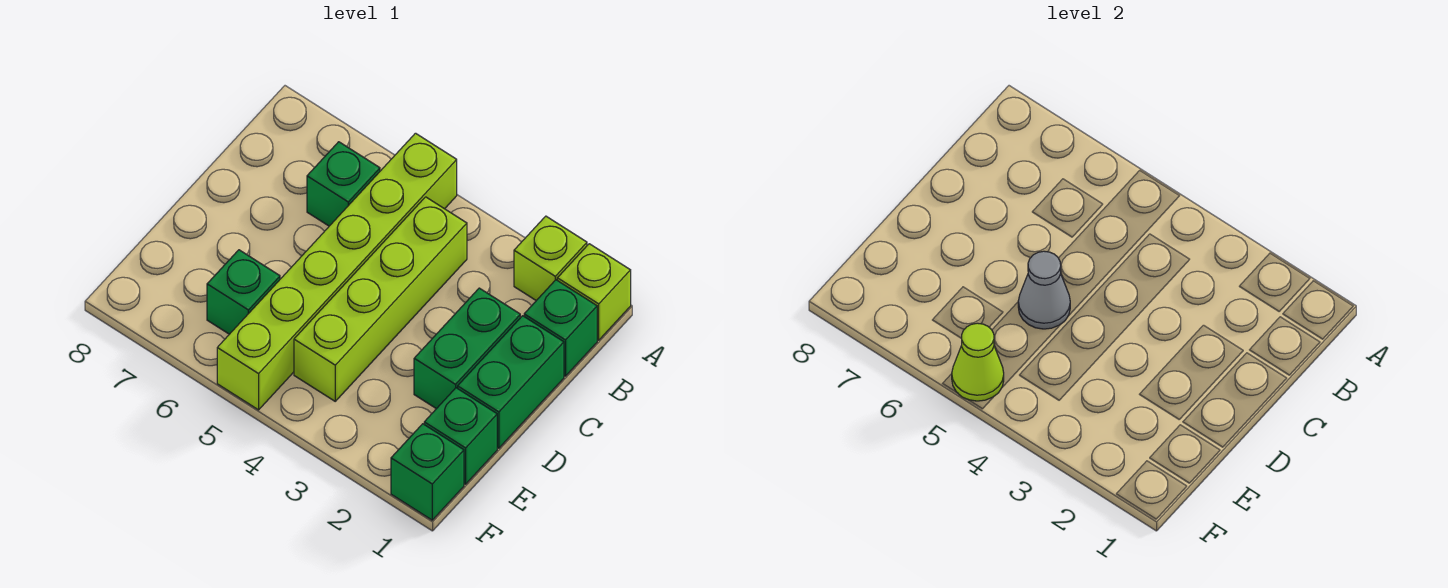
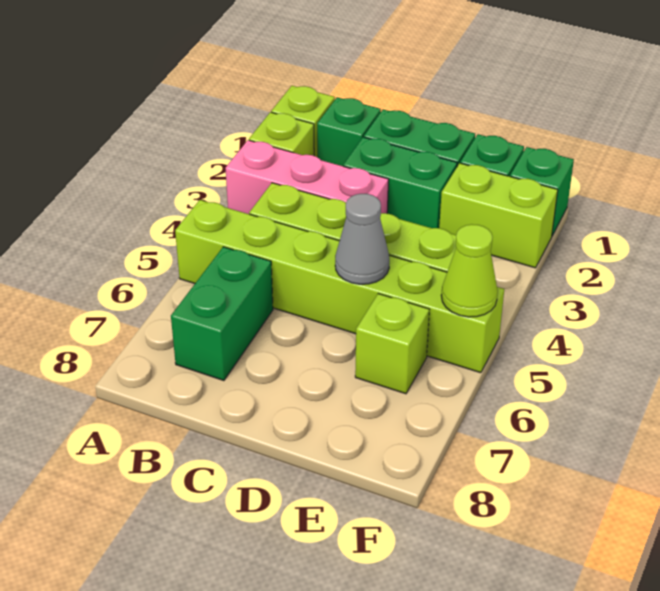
none -> pink 1x3 brick [226,140,389,214]
green 1x1 brick [307,142,380,226] -> green 1x2 brick [171,247,273,381]
none -> lime 1x2 brick [439,163,558,268]
green 1x1 brick [207,250,280,334] -> lime 1x1 brick [355,294,429,394]

